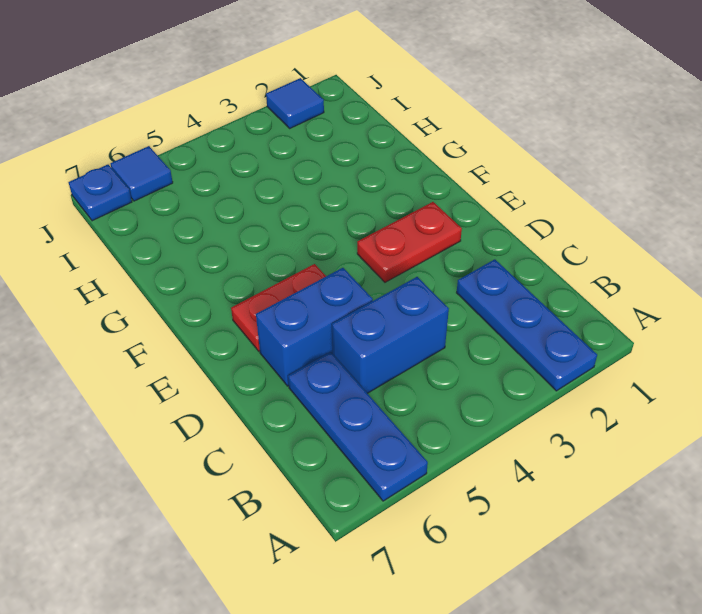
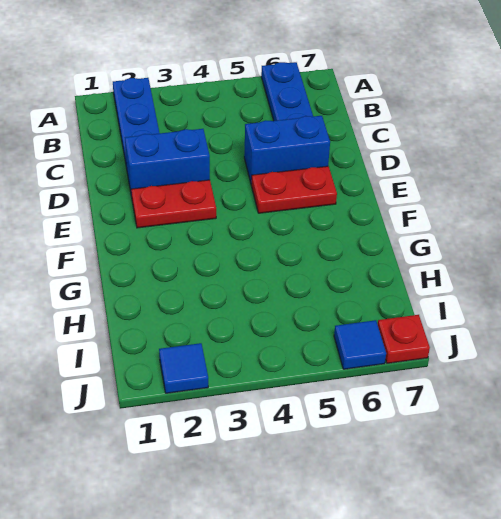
blue 1x2 brick [332,277,449,393] -> blue 1x2 brick moved to [125,129,210,197]
blue 1x1 plate [69,165,132,221] -> red 1x1 plate [378,315,430,363]

